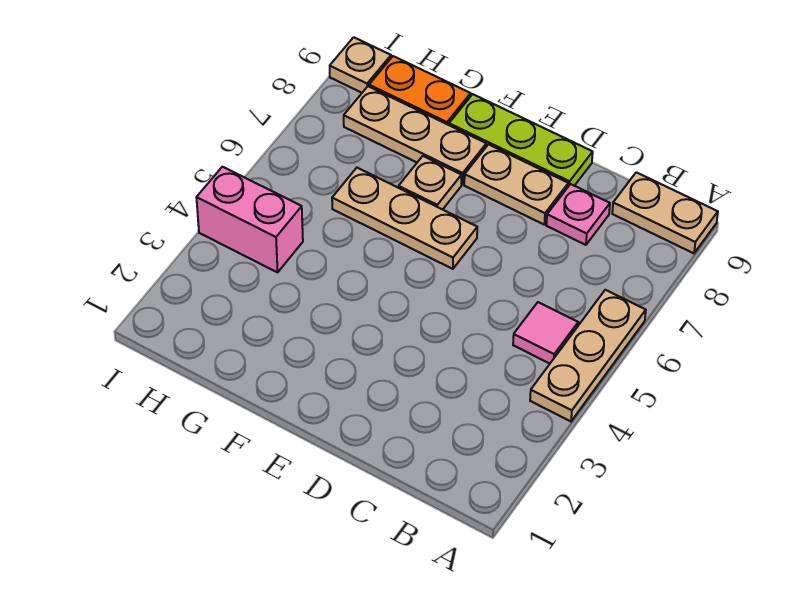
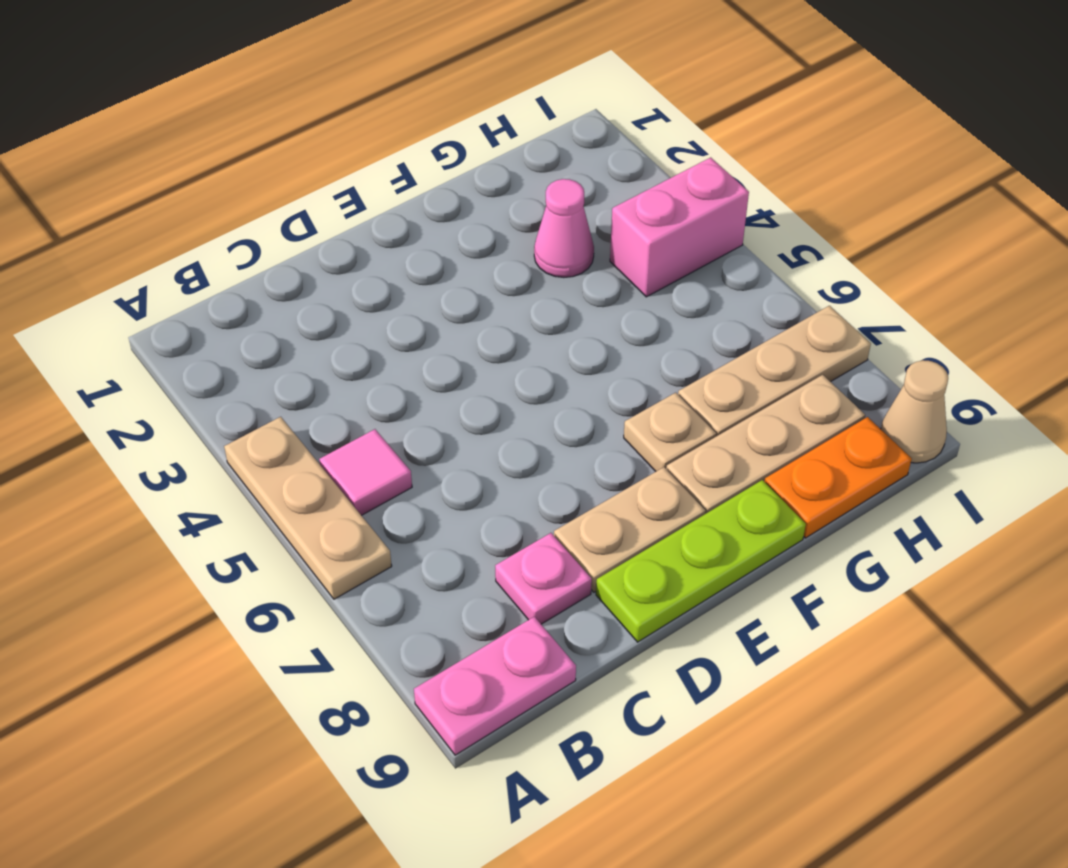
tan 1x2 plate [612,172,718,253] -> pink 1x2 plate [414,617,576,755]
tan 1x3 plate [332,168,477,269] -> tan 1x3 plate moved to [678,306,871,436]
none -> pink 1x1 cone [534,179,594,277]
tan 1x1 plate [330,37,391,93] -> tan 1x1 cone [881,360,948,463]

